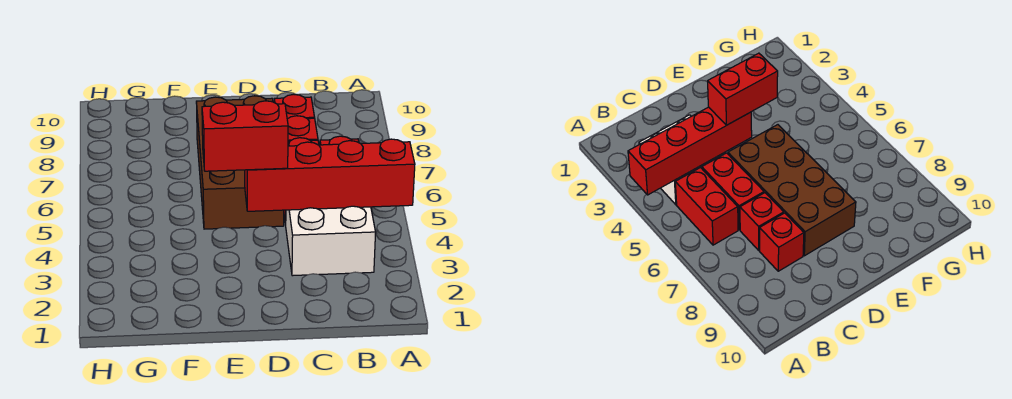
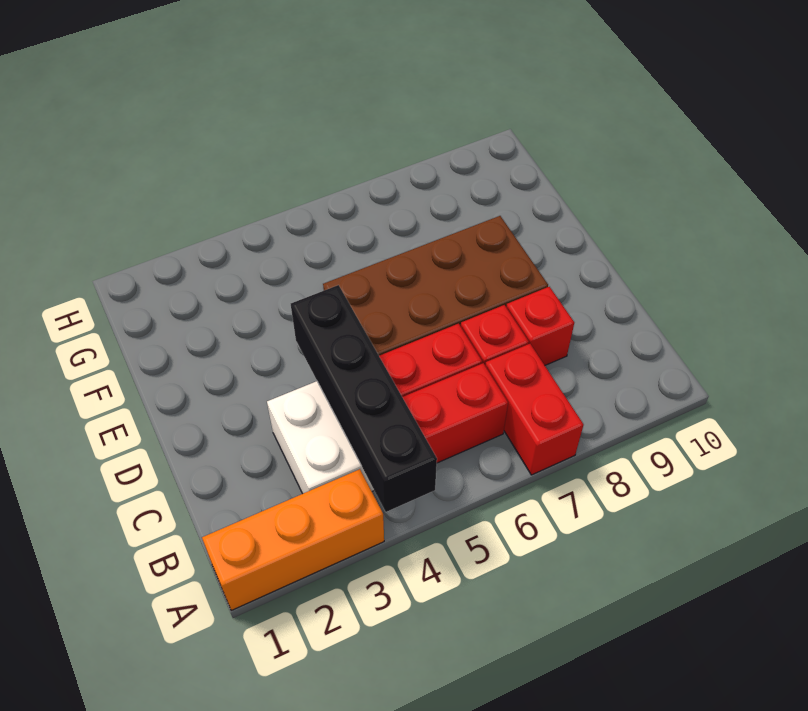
none -> orange 1x3 brick [202,469,384,610]
red 1x4 brick [245,139,415,211] -> black 1x4 brick [291,285,437,512]
red 1x2 brick [202,101,288,171] -> red 1x2 brick moved to [485,344,583,475]

